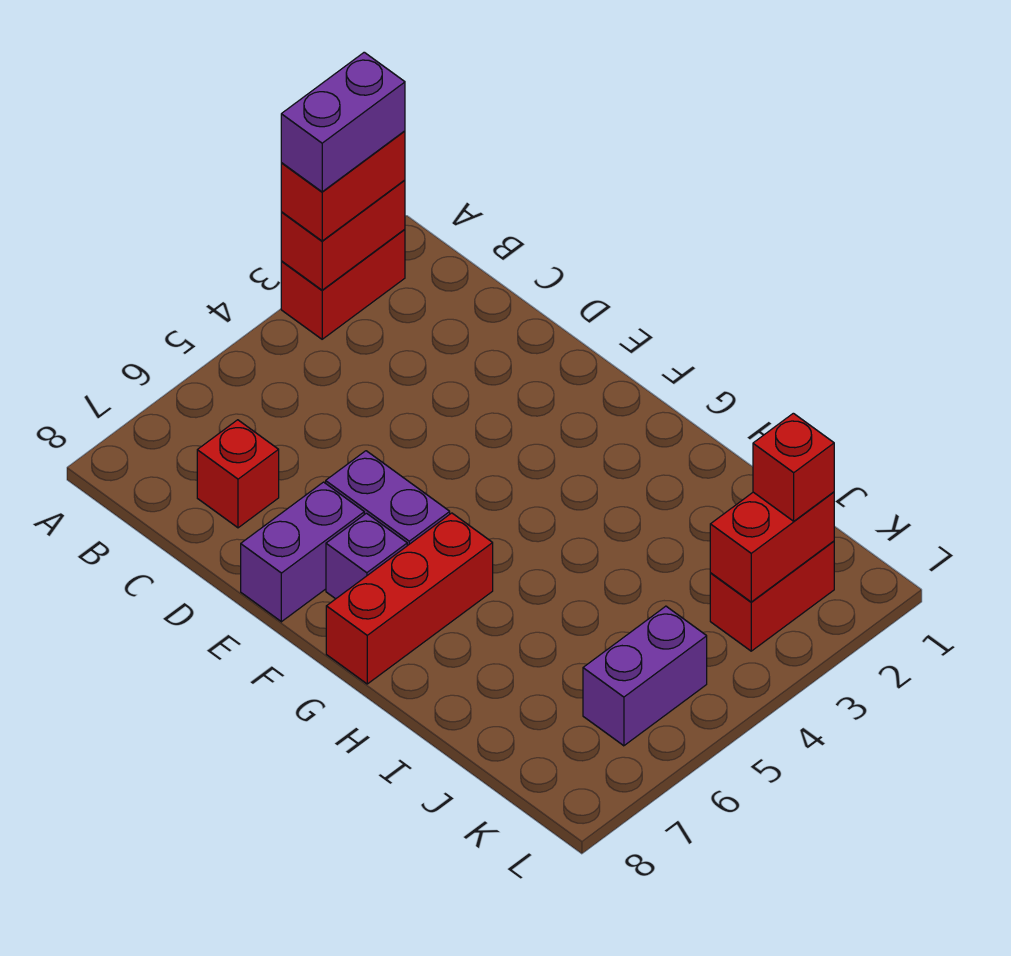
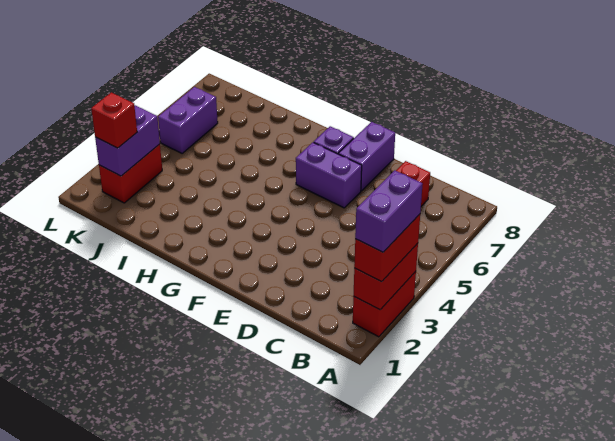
red 1x3 brick [326,513,493,684] -> none
red 1x2 brick [710,492,834,602] -> purple 1x2 brick [95,105,160,176]

